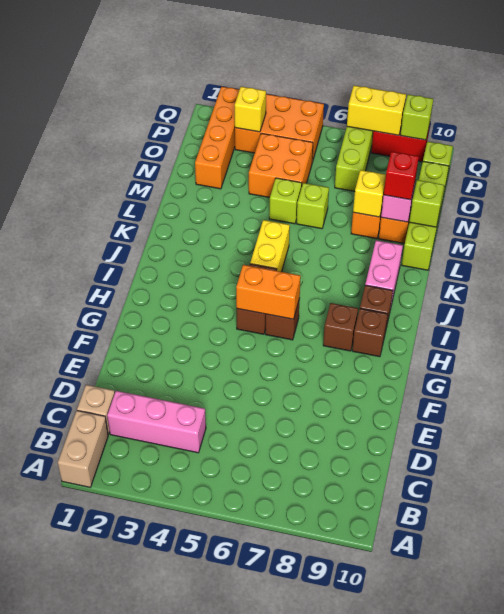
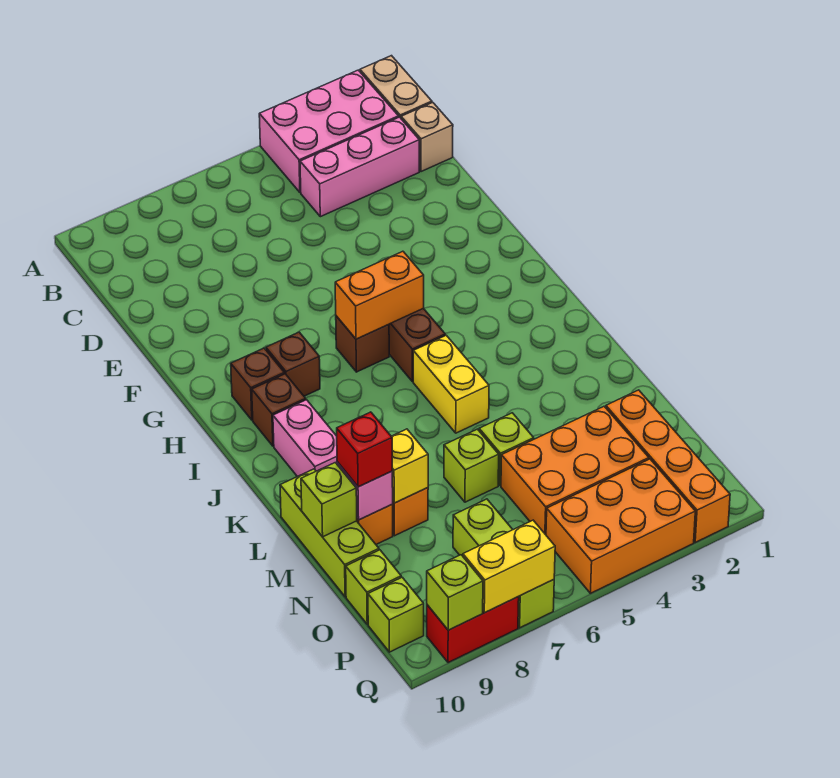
none -> pink 2x3 brick [259,70,399,192]
orange 2x2 brick [249,133,313,198] -> orange 2x3 brick [501,406,649,535]
yellow 1x1 brick [235,87,266,132] -> none

